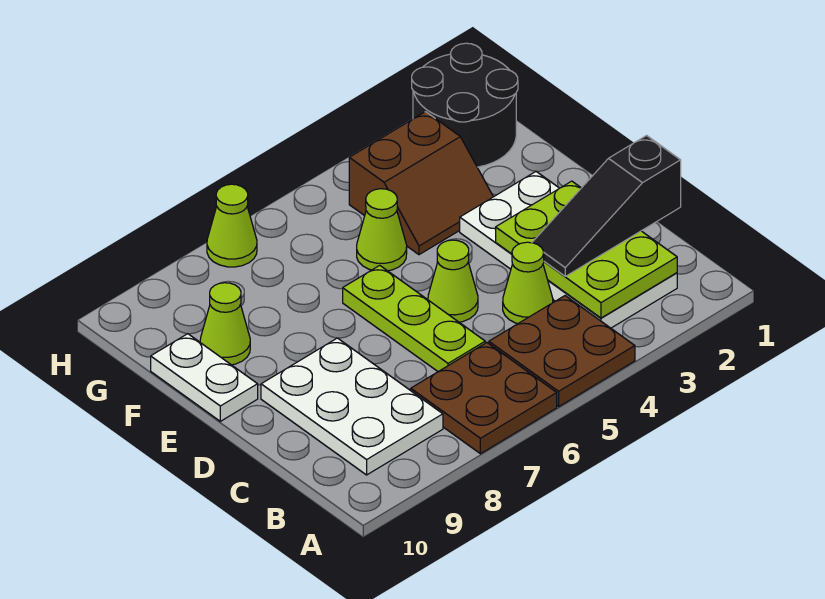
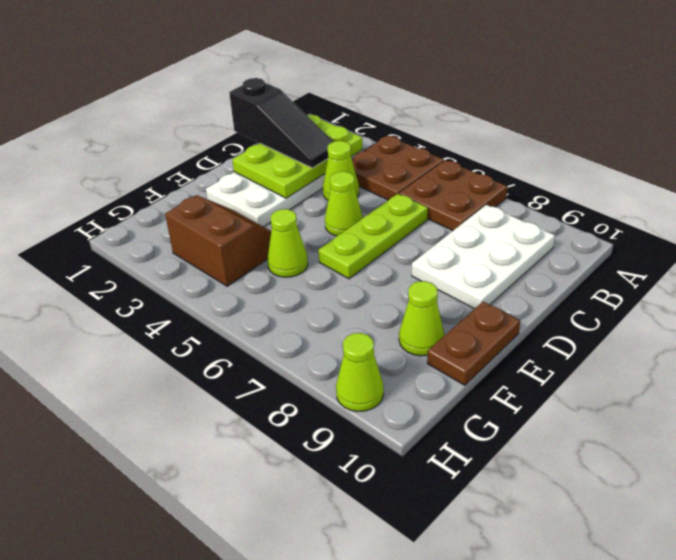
white 1x2 plate [151,334,258,421] -> brown 1x2 plate [427,302,520,385]
black 2x2 round brick [412,43,518,167] -> none
lime 1x1 cone [207,184,257,267] -> lime 1x1 cone moved to [336,333,384,412]

